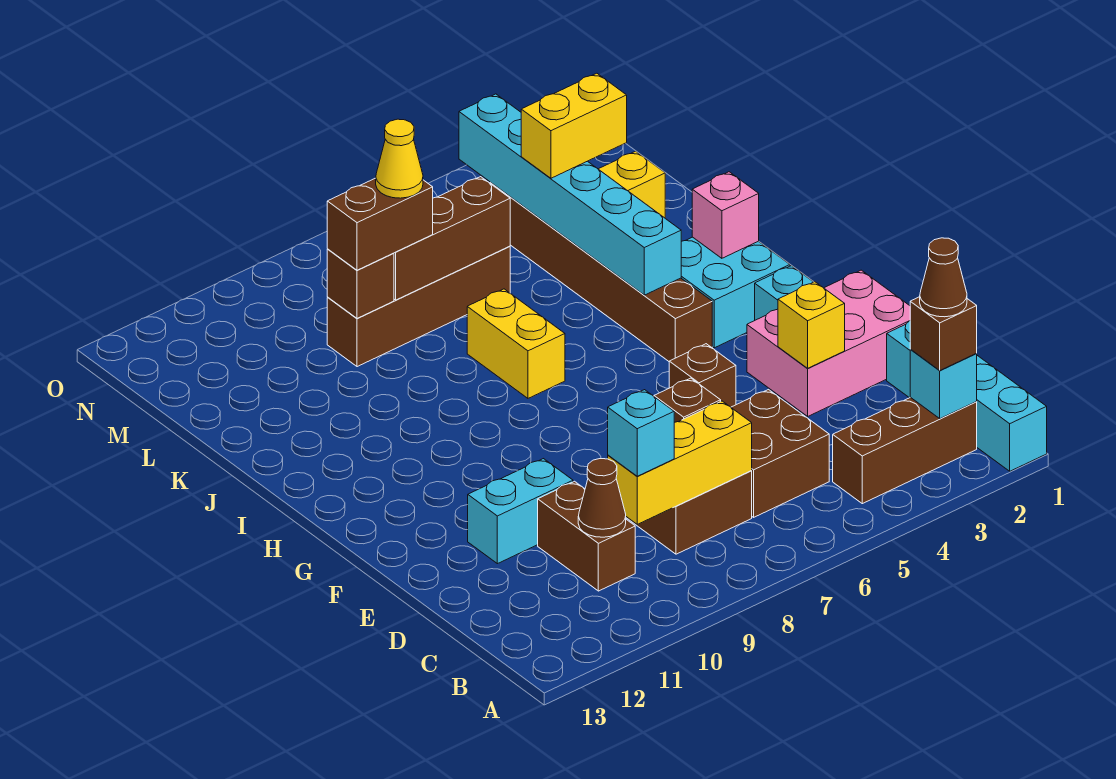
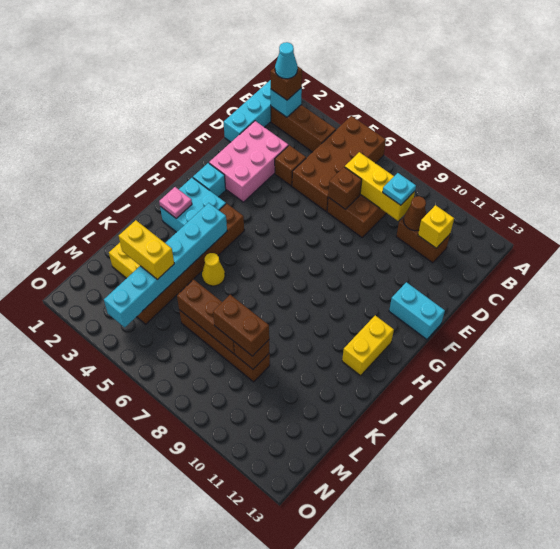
brown 1x1 cone [920,238,967,317] -> cyan 1x1 cone [275,42,298,79]
brown 2x2 brick [731,390,829,517] -> brown 2x4 brick [292,116,386,211]
cyan 1x1 brick [608,390,674,476] -> cyan 1x1 plate [383,173,416,205]
brown 1x2 brick [538,481,635,591] -> brown 1x2 brick turned to [396,217,450,263]
pink 2x3 brick [747,270,910,416] -> pink 2x3 brick turned to [209,121,288,202]
yellow 1x1 brick [778,282,845,368] -> yellow 1x1 brick moved to [418,205,454,248]
cyan 1x2 brick [468,459,573,564] -> cyan 1x2 brick moved to [389,282,445,339]
brown 1x1 brick [669,344,736,407] -> brown 1x1 brick moved to [275,145,306,186]
pink 1x1 brick [692,172,759,258] -> pink 1x1 plate [159,187,192,219]
yellow 1x2 brick [467,289,565,398] -> yellow 1x2 brick moved to [342,315,394,376]
yellow 1x1 cone [376,119,423,198] -> yellow 1x1 cone moved to [202,253,225,286]

